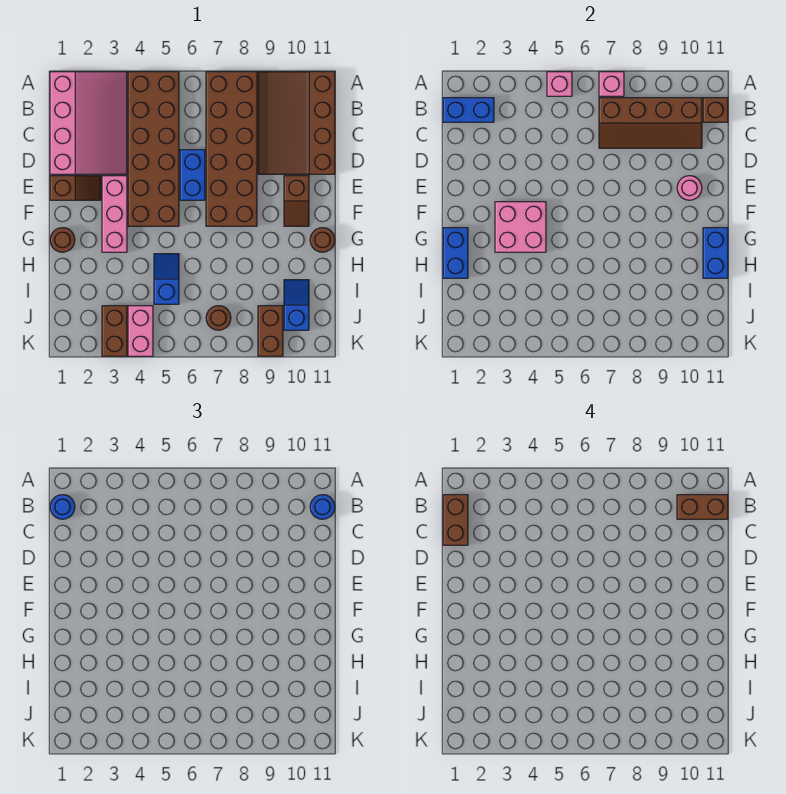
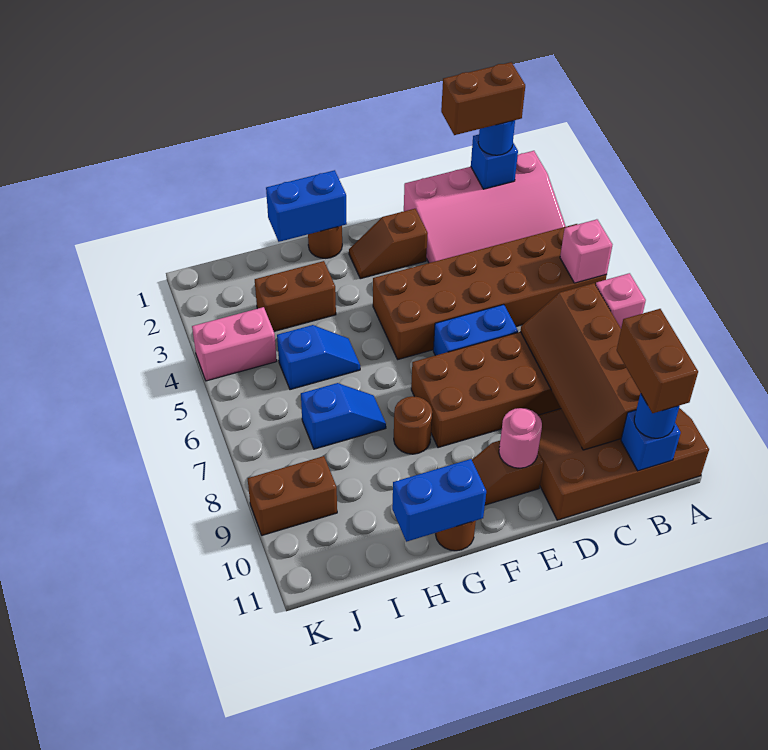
blue 1x2 brick [443,98,494,122] -> blue 1x1 brick [471,135,518,189]
brown 1x1 brick [703,98,728,122] -> blue 1x1 brick [621,410,681,471]
brown 1x2 slope [50,176,101,200] -> brown 1x2 slope turned to [349,209,428,279]
pink 1x3 brick [102,176,127,252] -> none
pink 2x2 brick [495,202,546,252] -> none
blue 1x2 slope [284,280,309,330] -> blue 1x2 slope moved to [301,383,386,449]
brown 1x2 brick [102,306,127,356] -> brown 1x2 brick moved to [255,261,336,331]
brown 1x1 round brick [206,306,231,330] -> brown 1x1 round brick moved to [394,396,432,454]

